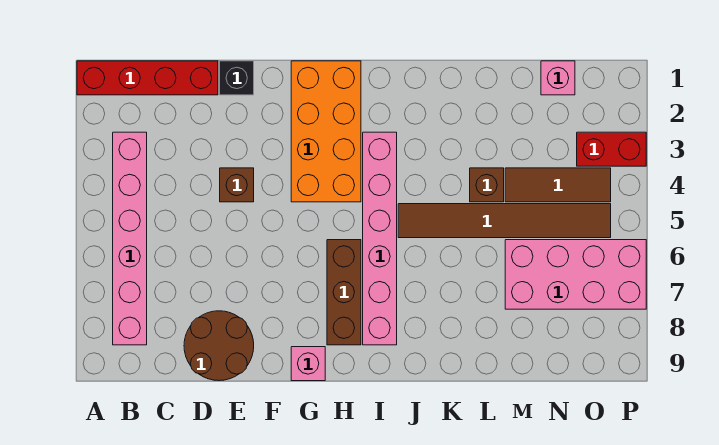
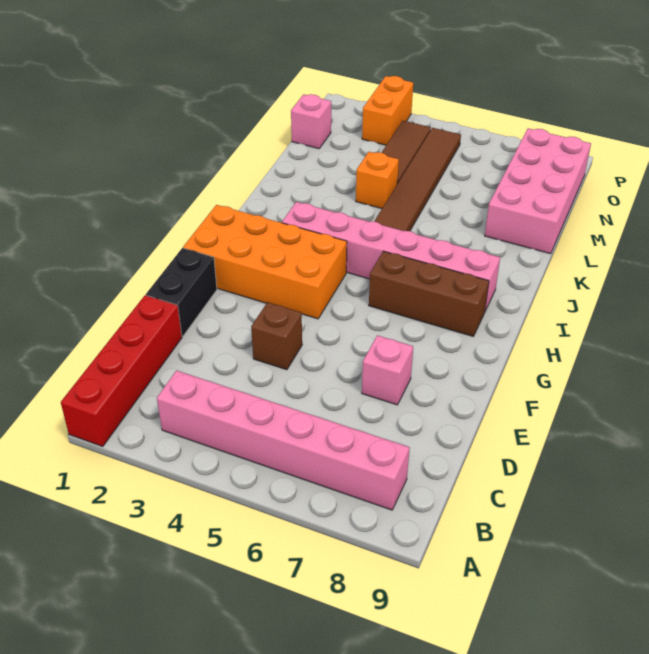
brown 2x2 round brick [184,311,254,381] -> none
black 1x1 brick [220,61,254,95] -> black 1x2 brick [146,248,217,337]
pink 1x1 brick [291,347,325,381] -> pink 1x1 brick moved to [362,335,413,405]
brown 1x1 brick [470,168,504,202] -> orange 1x1 brick [356,152,399,209]
pink 2x4 brick [505,240,646,309] -> pink 2x4 brick moved to [485,128,591,254]
red 1x2 brick [577,132,646,166] -> orange 1x2 brick [362,76,413,145]

